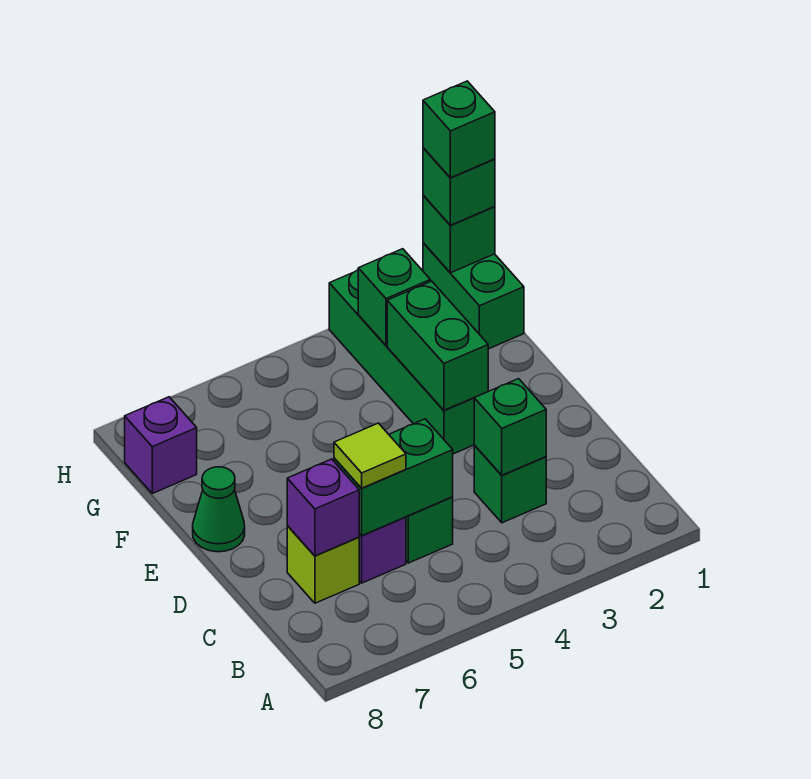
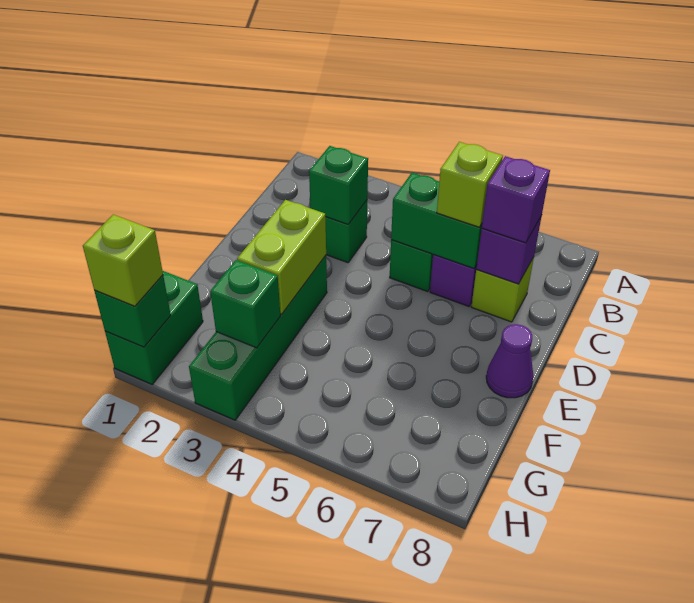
lime 1x1 tile [334,423,406,488] -> lime 1x1 brick [437,142,503,227]
green 1x2 brick [387,281,488,410] -> lime 1x2 brick [237,200,326,314]
green 1x1 cone [193,467,245,552] -> purple 1x1 cone [486,324,534,398]
purple 1x1 brick [125,397,197,493] -> purple 1x1 brick moved to [482,156,550,243]
green 1x1 brick [423,148,495,225] -> lime 1x1 brick [83,215,163,306]
green 1x1 brick [423,81,495,178] -> none

